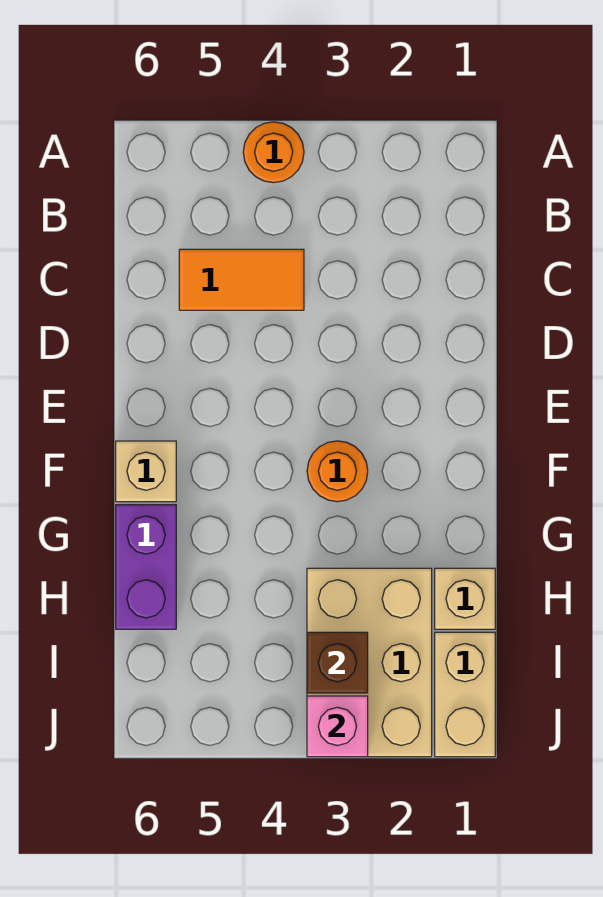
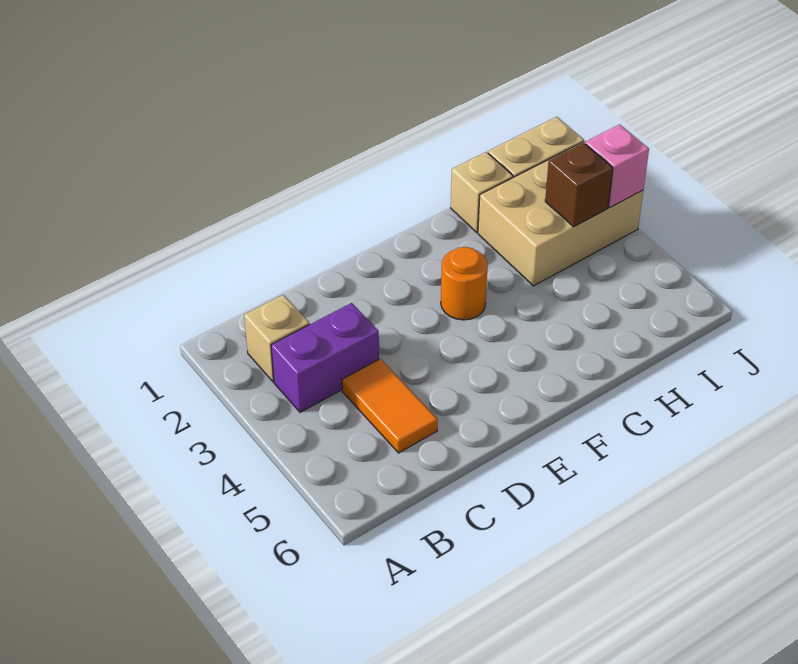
orange 1x1 round brick [243,122,304,183] -> none
tan 1x1 brick [116,441,176,502] -> tan 1x1 brick moved to [244,295,310,382]
purple 1x2 brick [116,505,176,629] -> purple 1x2 brick moved to [271,303,379,412]

